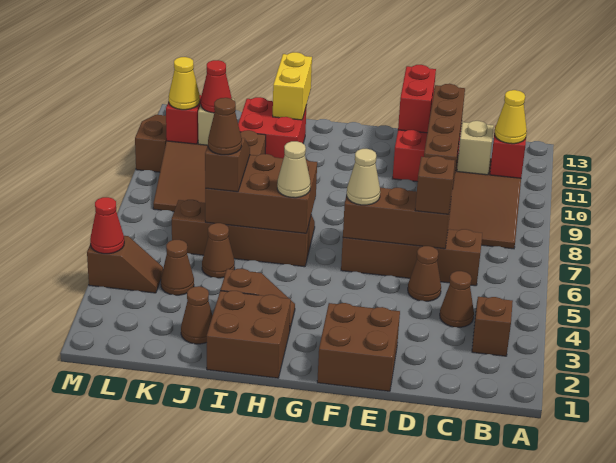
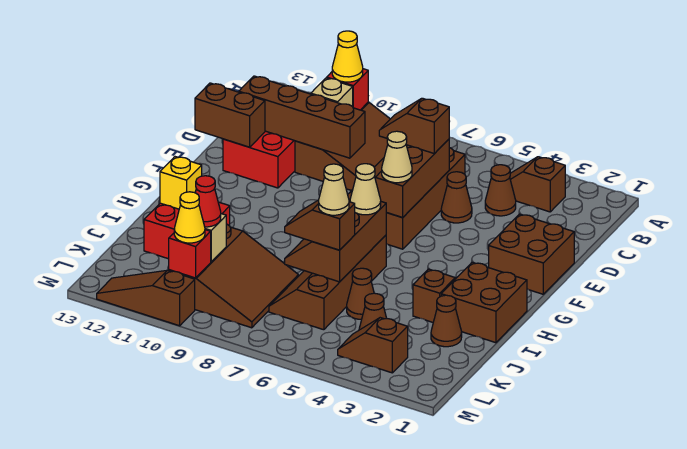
red 1x2 brick [398,65,436,133] -> brown 1x2 brick [195,83,265,147]
brown 2x3 brick [205,154,317,233] -> brown 2x3 slope [285,200,386,282]
yellow 1x2 brick [273,52,312,120] -> yellow 1x1 brick [160,157,202,209]
brown 1x1 cone [208,98,242,155] -> tan 1x1 cone [319,164,349,215]
brown 1x2 slope [87,236,163,293] -> brown 1x2 slope turned to [338,318,408,373]
red 1x1 cone [90,197,124,254] -> none

